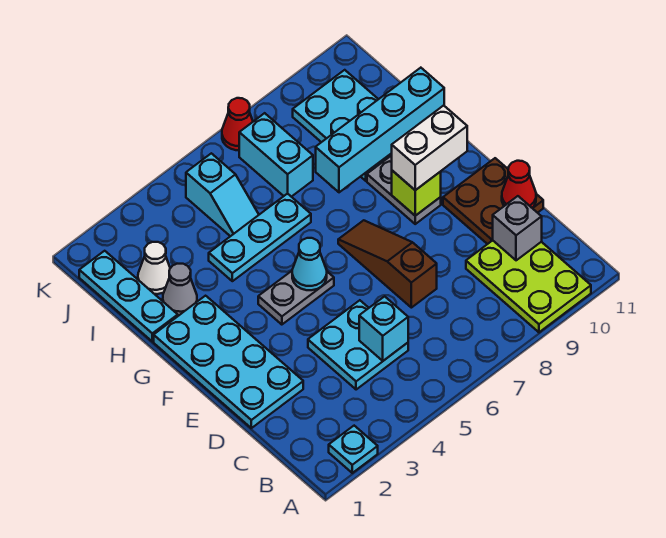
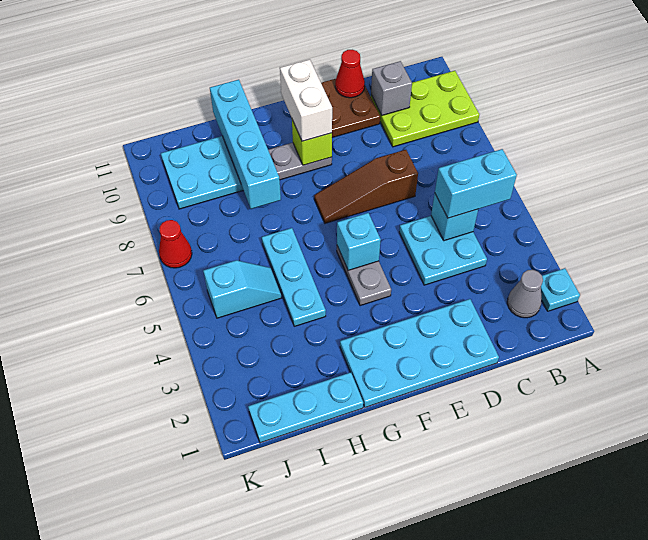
cyan 1x1 cone [292,238,327,290] -> cyan 1x1 brick [337,213,381,270]
grey 1x1 cone [163,264,197,316] -> grey 1x1 cone moved to [507,270,543,318]
white 1x1 cone [138,242,170,294] -> none
cyan 1x2 brick [239,113,313,197] -> cyan 1x2 brick moved to [435,149,517,218]

